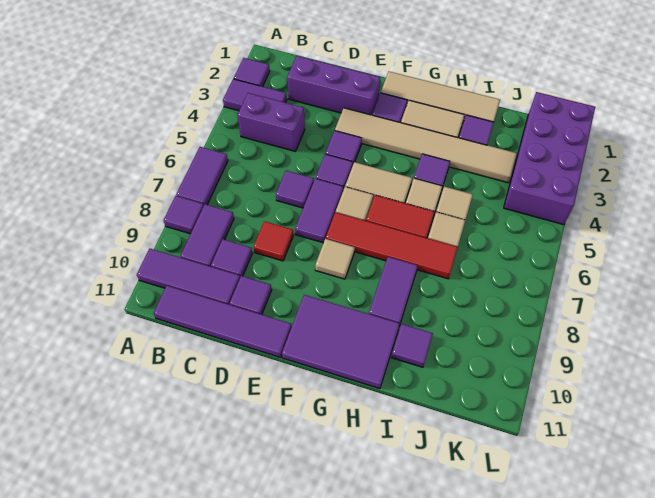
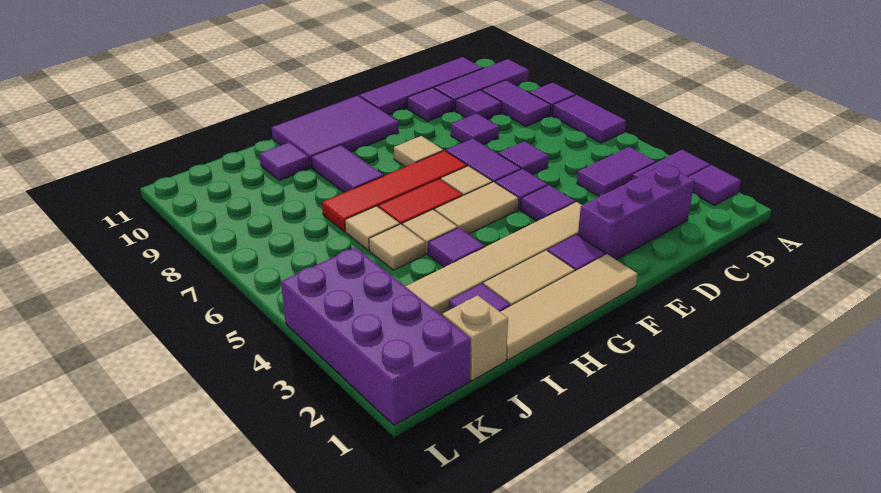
purple 1x2 brick [237,93,305,151] -> purple 1x2 tile [577,147,656,196]
red 1x1 tile [254,221,293,261] -> purple 1x1 tile [451,113,499,145]
none -> tan 1x1 brick [442,295,508,381]

